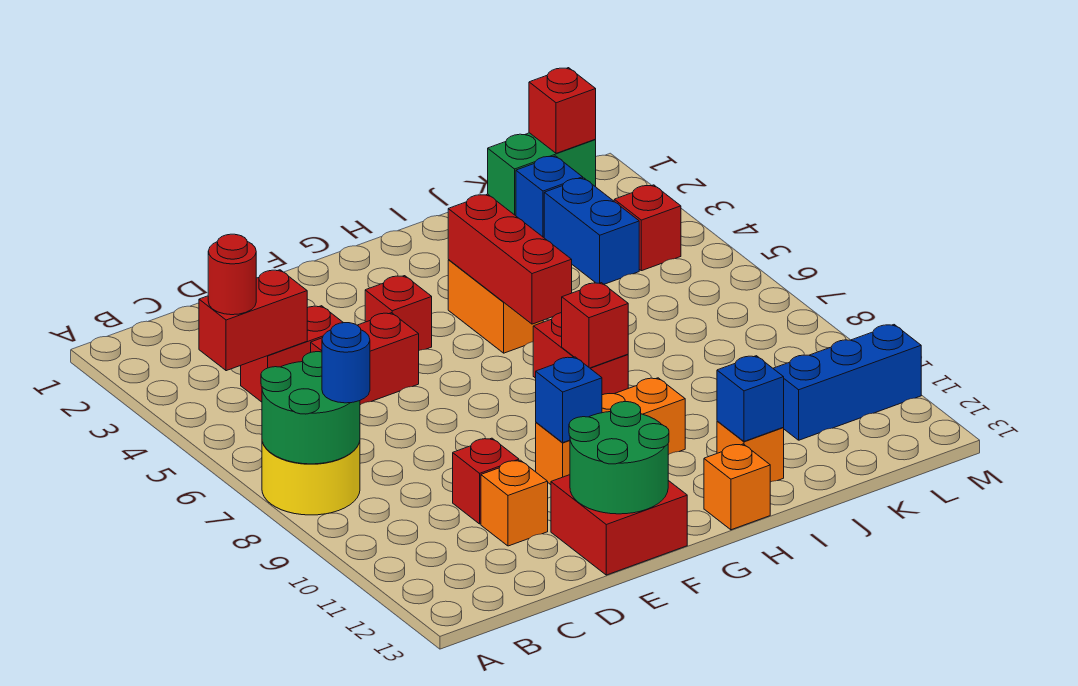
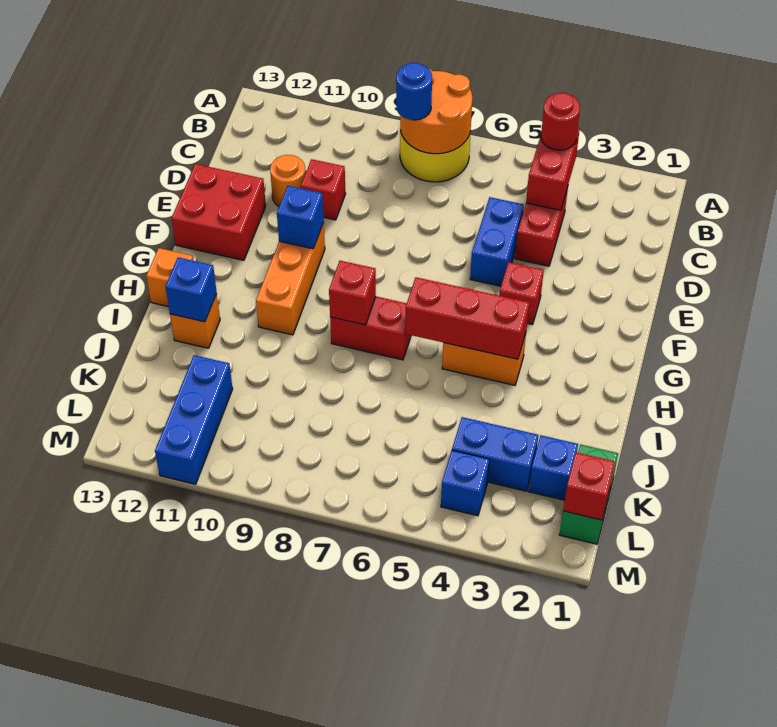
green 2x2 round brick [261,352,360,464] -> orange 2x2 round brick [400,69,472,154]
red 1x2 brick [311,313,419,405] -> blue 1x2 brick [470,197,524,286]
orange 1x1 brick [481,460,548,546] -> orange 1x1 round brick [270,155,306,206]
green 2x2 round brick [569,402,669,514] -> none
red 1x1 brick [614,185,681,271] -> blue 1x1 brick [441,450,489,516]

